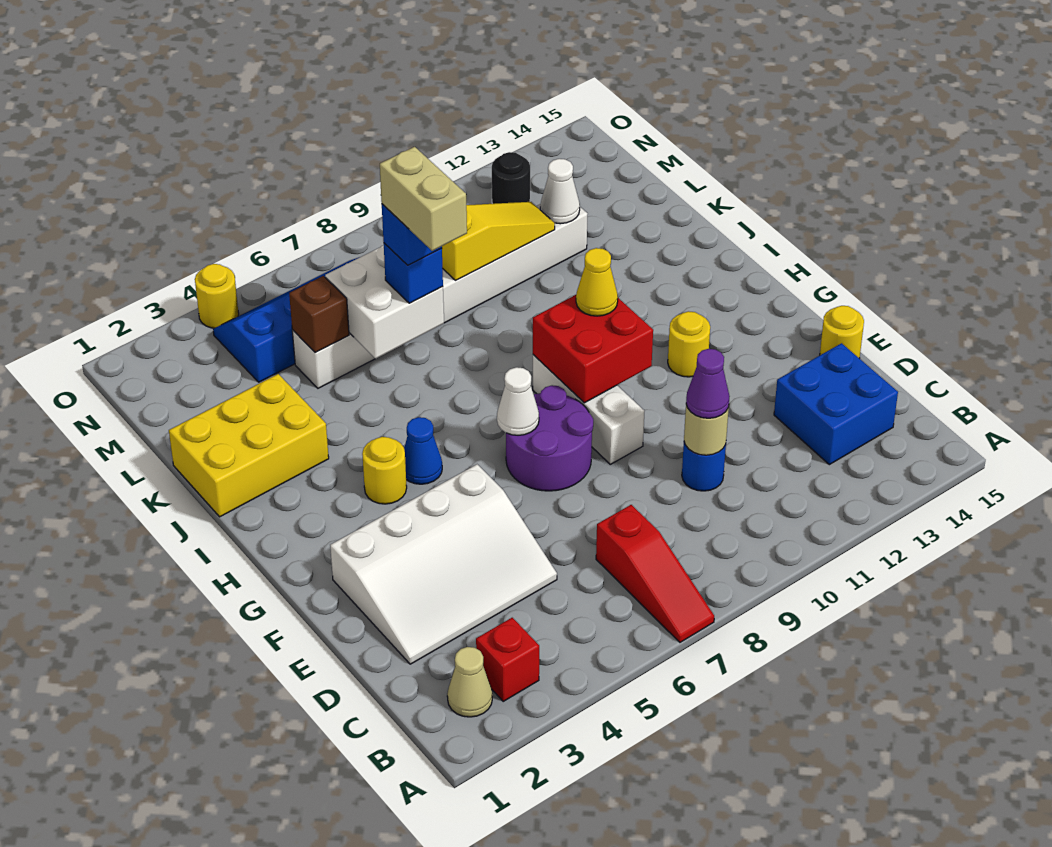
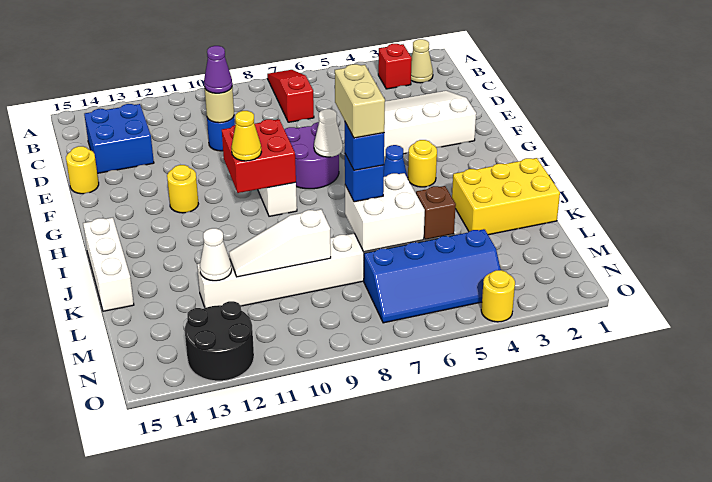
none -> white 1x3 brick [83,218,134,311]
yellow 1x3 slope [442,202,555,280] -> white 1x3 slope [229,209,331,277]
black 1x1 round brick [492,152,530,204] -> black 2x2 round brick [185,301,254,381]

